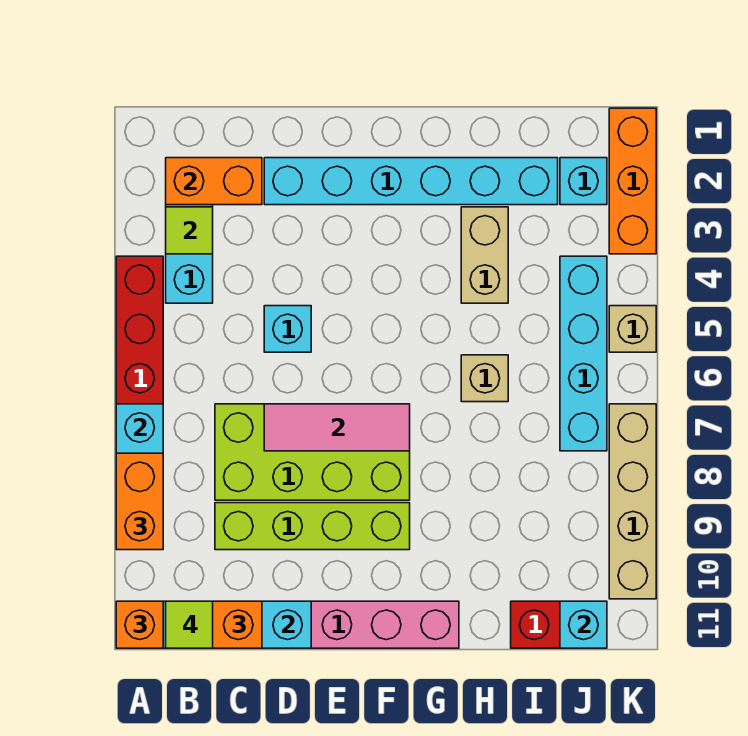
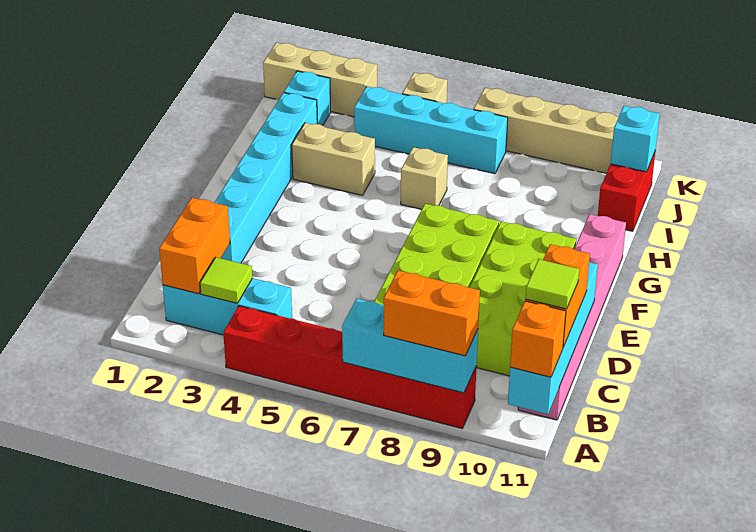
lime 1x4 brick [215,503,410,550] -> lime 2x4 brick [470,221,576,376]
cyan 1x1 brick [264,306,311,352] -> none
pink 1x3 tile [264,404,410,451] -> none
orange 1x3 brick [609,108,656,254] -> tan 1x3 brick [263,43,377,117]

